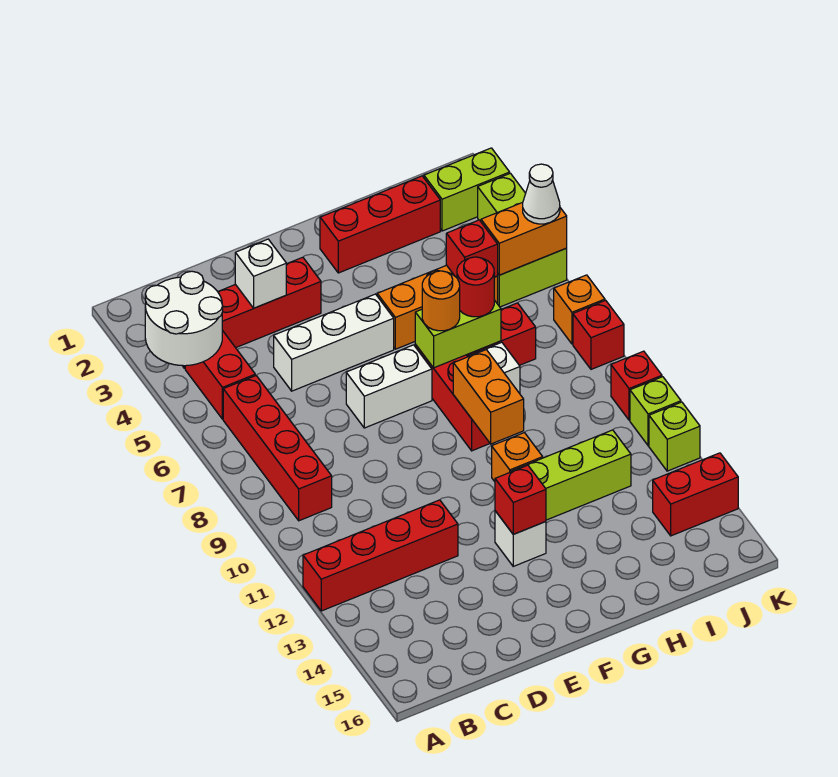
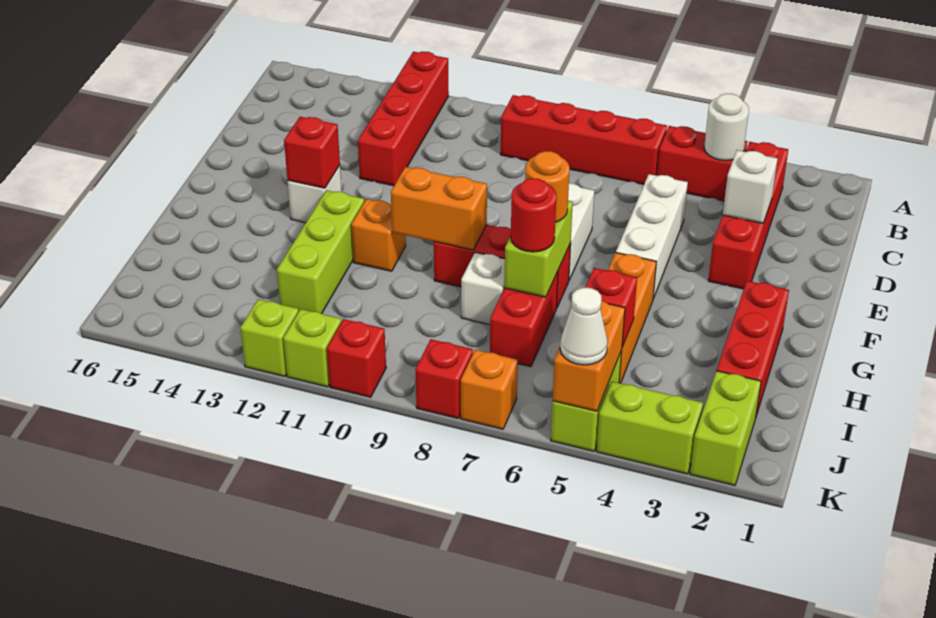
white 2x2 round brick [145,271,223,366] -> white 1x1 round brick [704,94,749,161]
red 1x2 brick [653,453,738,536] -> none

